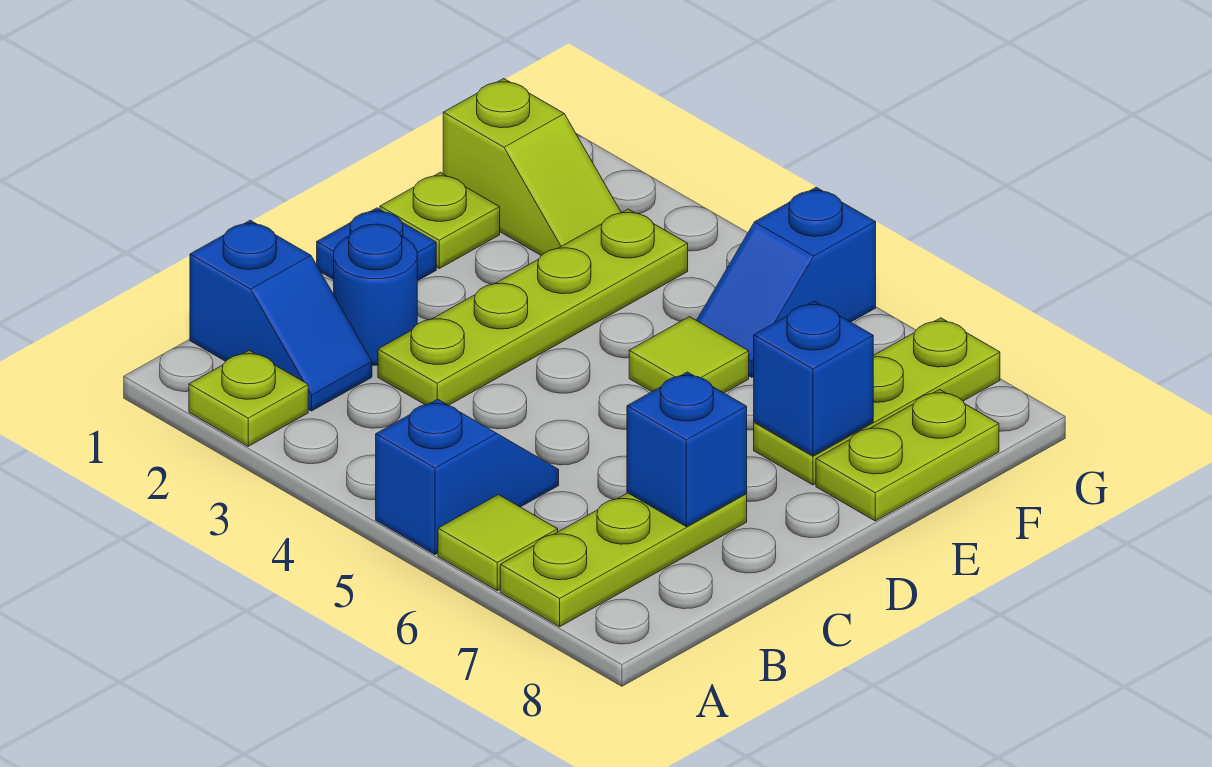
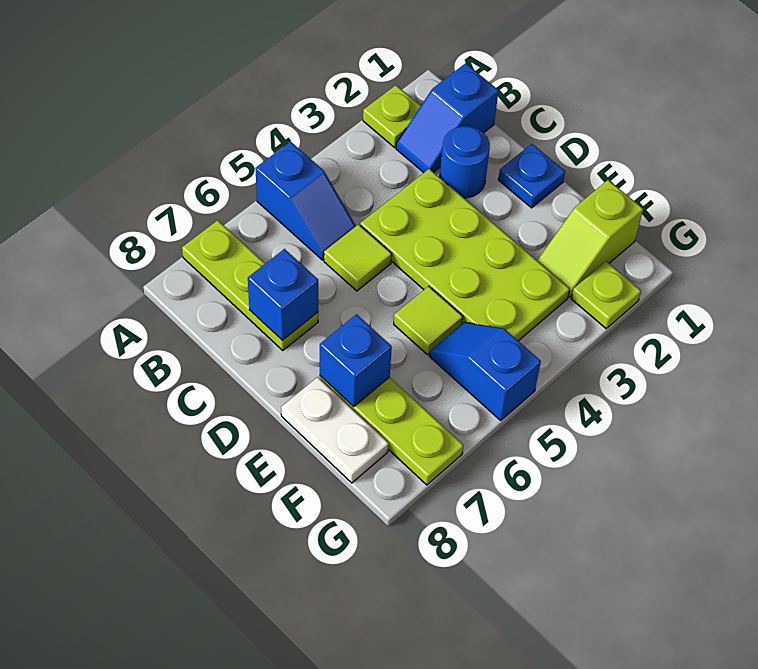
lime 1x1 tile [438,495,558,591] -> lime 1x1 tile moved to [324,224,392,291]
lime 1x4 plate [378,209,688,405] -> lime 2x4 plate [360,169,570,341]
lime 1x1 plate [380,172,500,268] -> lime 1x1 plate moved to [571,261,641,329]
lime 1x2 plate [816,389,999,521] -> white 1x2 plate [281,377,389,483]

